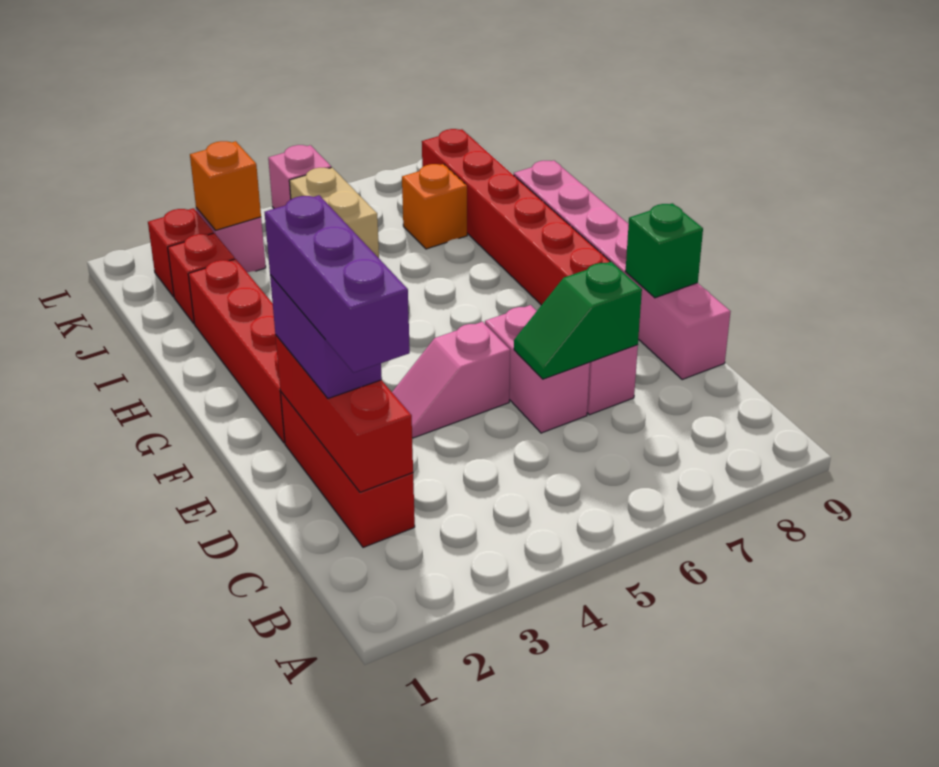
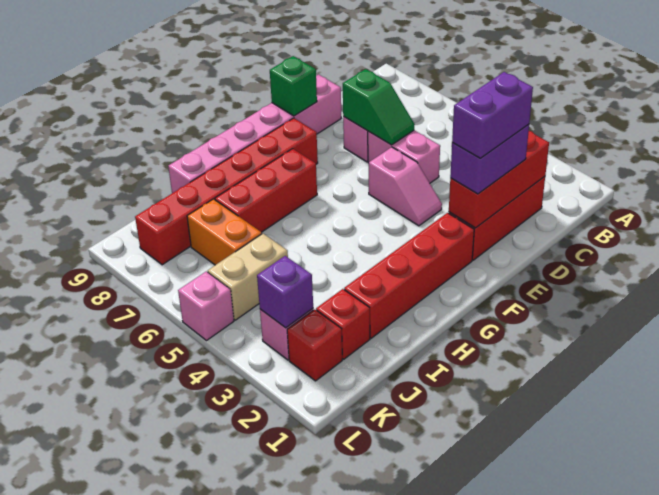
purple 1x3 brick [265,195,410,373] -> purple 1x2 brick [452,72,533,158]
pink 1x2 brick [485,305,590,433] -> pink 1x2 brick turned to [368,130,440,183]
none -> red 1x3 brick [215,149,317,232]
orange 1x1 brick [402,164,467,249] -> orange 1x2 brick [187,199,262,265]
orange 1x1 brick [190,141,261,230] -> purple 1x1 brick [257,256,313,328]

